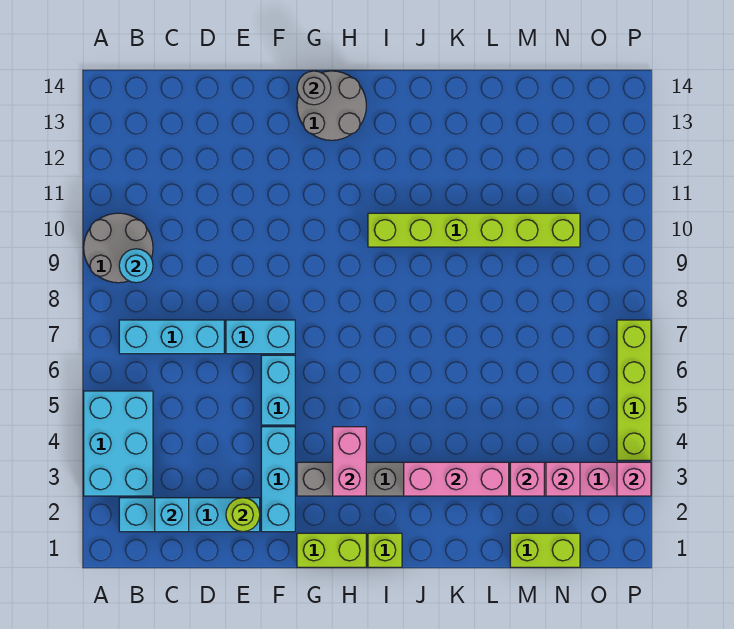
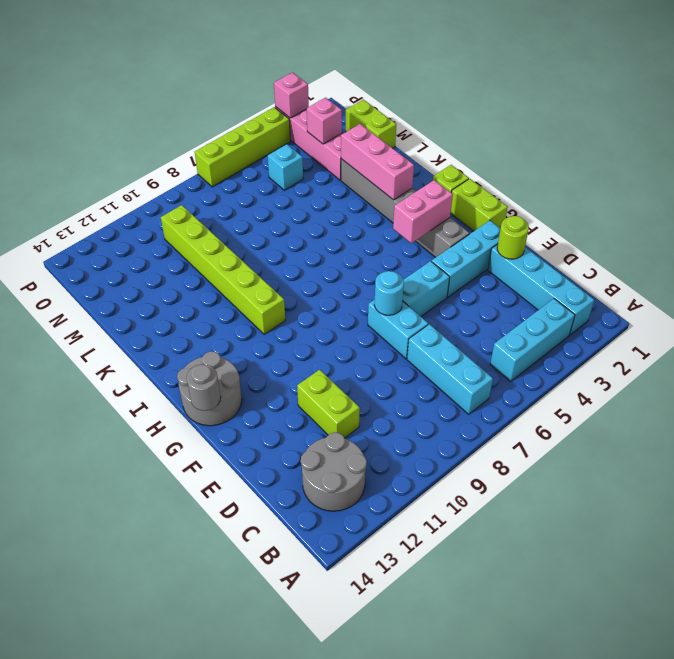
cyan 2x3 brick [84,391,153,496] -> cyan 1x3 brick [490,299,575,381]
grey 2x2 round brick [84,213,153,283] -> grey 2x2 round brick moved to [301,432,367,511]
cyan 1x1 round brick [119,249,153,283] -> cyan 1x1 round brick moved to [374,271,404,315]
cyan 1x1 brick [155,498,189,532] -> cyan 1x1 brick moved to [268,144,303,190]
none -> lime 1x2 brick [297,370,360,438]
pink 1x1 brick [510,462,544,496] -> none

